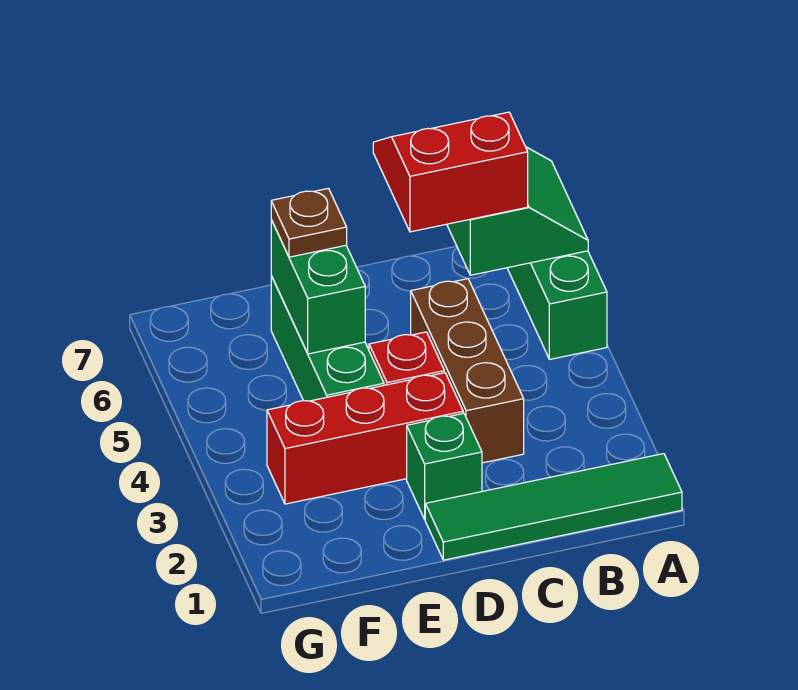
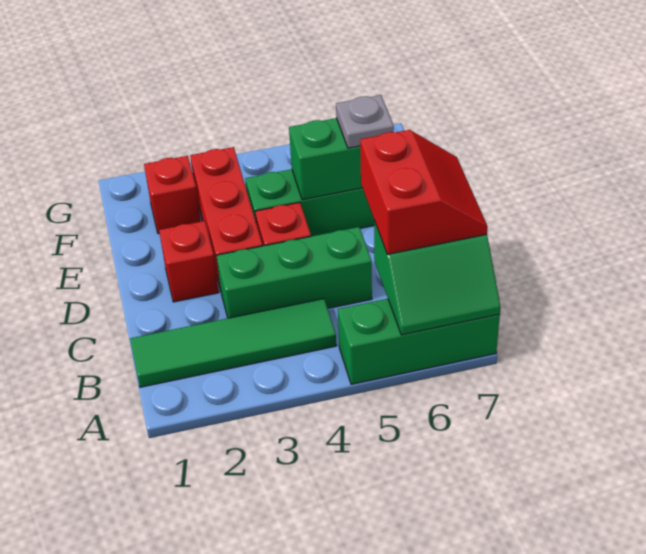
green 1x4 tile [425,454,682,560] -> green 1x4 tile turned to [130,299,336,387]
brown 1x3 brick [411,279,524,463] -> green 1x3 brick [216,227,372,318]
green 1x1 brick [407,413,482,519] -> red 1x1 brick [159,221,219,302]
brown 1x1 plate [271,188,347,257] -> grey 1x1 plate [336,95,394,148]
none -> red 1x1 brick [144,156,201,234]

